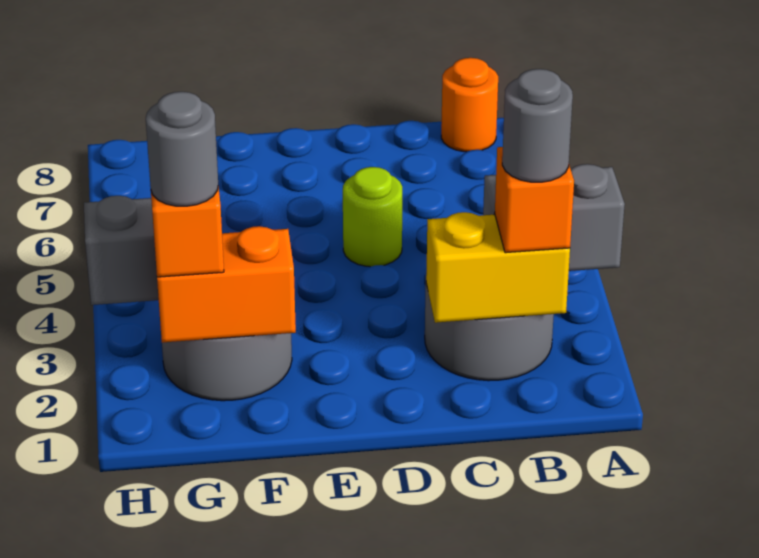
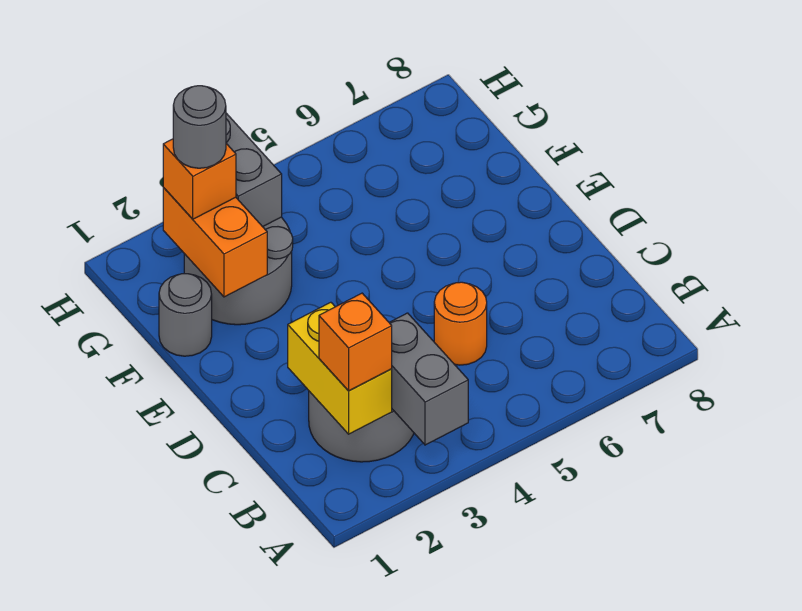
grey 1x1 round brick [502,69,573,182] -> grey 1x1 round brick moved to [159,274,212,356]
orange 1x1 round brick [441,58,498,152] -> orange 1x1 round brick moved to [434,282,487,365]
lime 1x1 round brick [343,167,402,267] -> none

